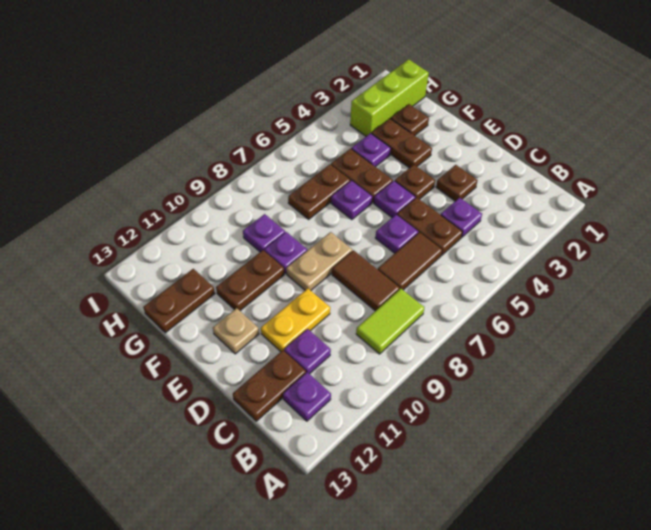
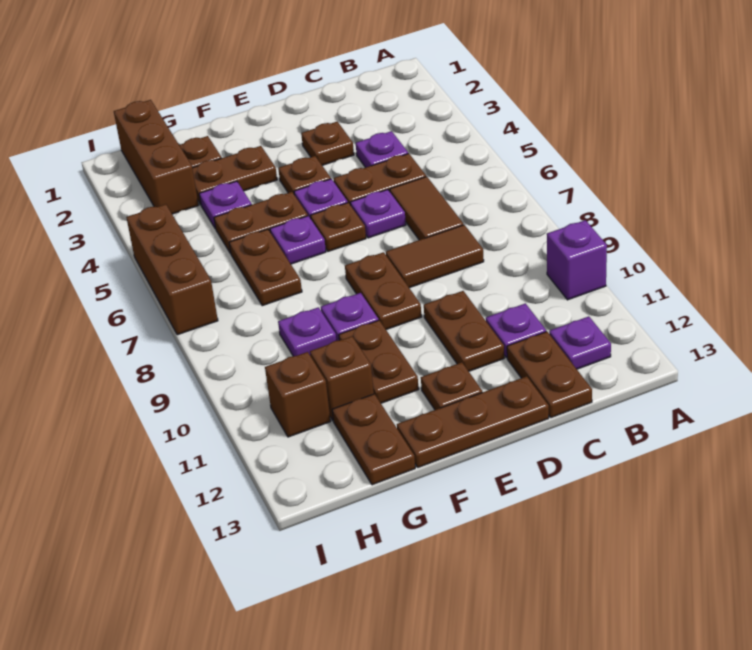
none -> purple 1x1 brick [547,220,607,300]
lime 1x2 tile [356,289,424,354] -> none
yellow 1x2 plate [261,289,330,352] -> brown 1x2 plate [424,291,504,371]
none -> brown 1x3 plate [397,376,549,467]
none -> brown 1x1 plate [310,203,366,251]
tan 1x2 plate [286,232,352,290] -> brown 1x2 plate [345,252,422,330]
tan 1x1 plate [213,308,259,354] -> brown 1x1 plate [421,362,482,410]
none -> brown 1x1 brick [310,336,374,420]
lime 1x3 brick [350,59,429,136] -> brown 1x3 brick [114,100,198,214]
none -> brown 1x1 brick [265,352,331,437]
none -> brown 1x3 brick [126,204,218,335]

